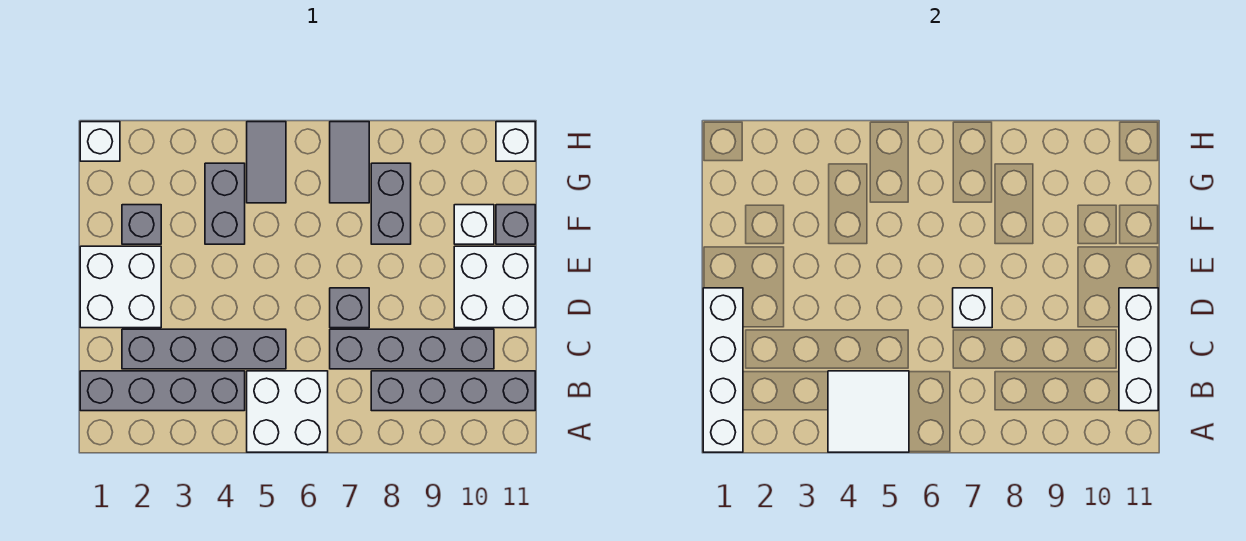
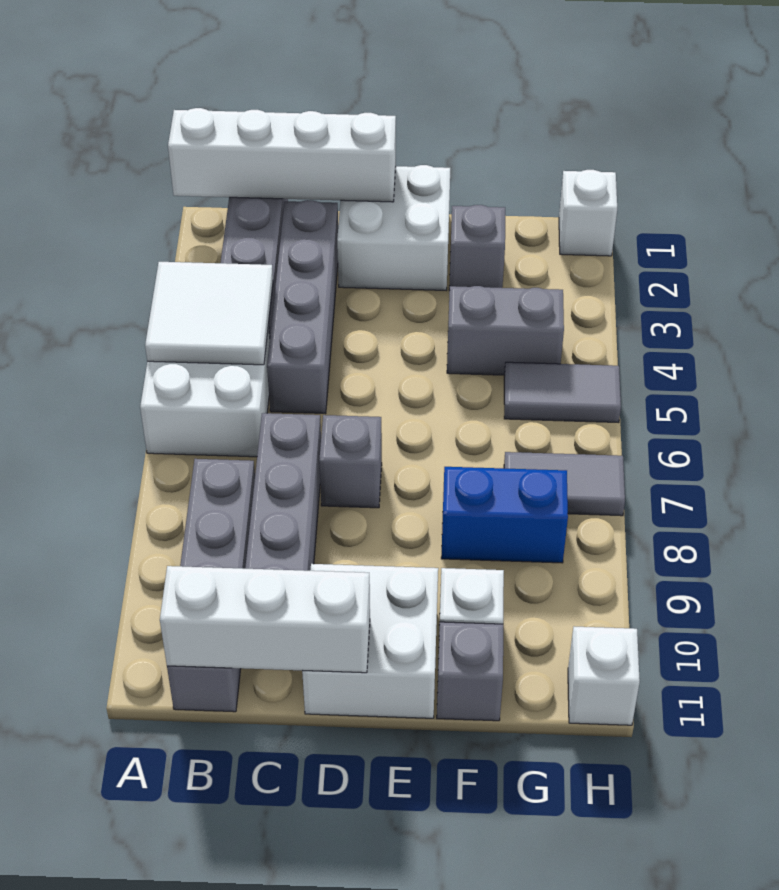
white 1x1 brick [953,288,992,328] -> none
grey 1x2 brick [371,163,411,244] -> blue 1x2 brick [441,467,568,563]

